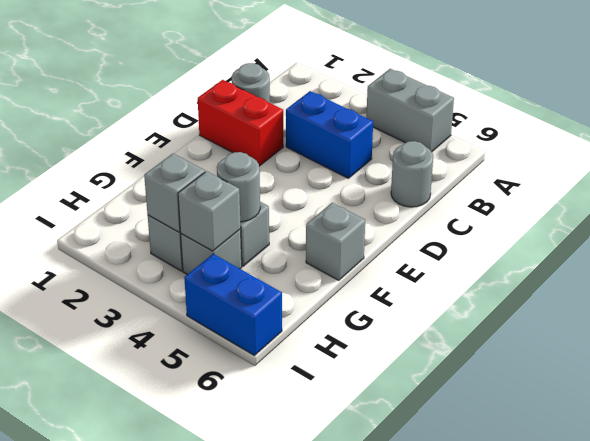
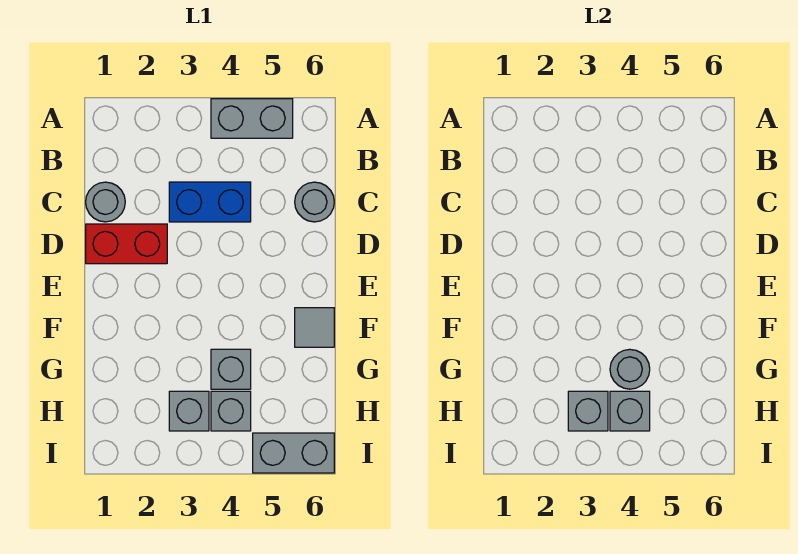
grey 1x1 brick [306,203,365,280] -> grey 1x1 tile [295,308,334,347]
blue 1x2 brick [184,254,282,355] -> grey 1x2 brick [253,433,334,473]

